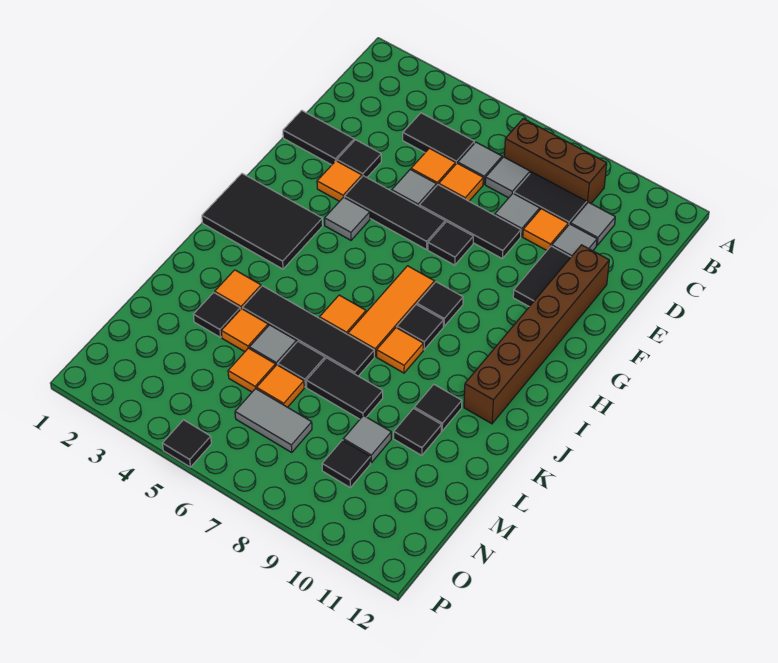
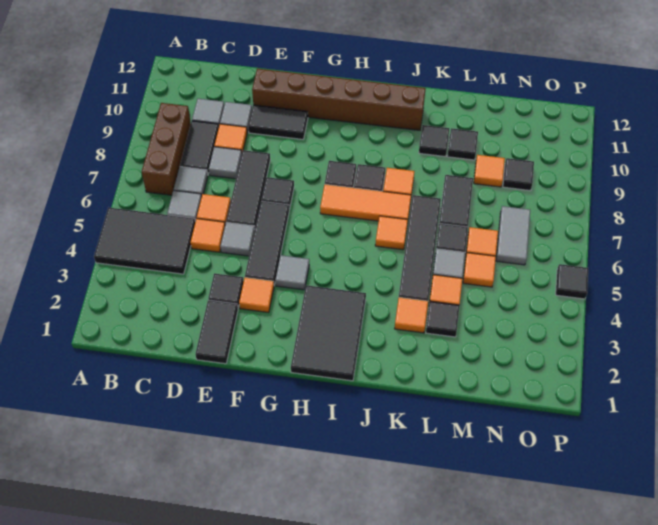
black 1x2 tile [403,113,474,163] -> black 2x3 tile [94,207,196,274]
grey 1x1 tile [343,416,391,463] -> orange 1x1 tile [474,155,505,187]

